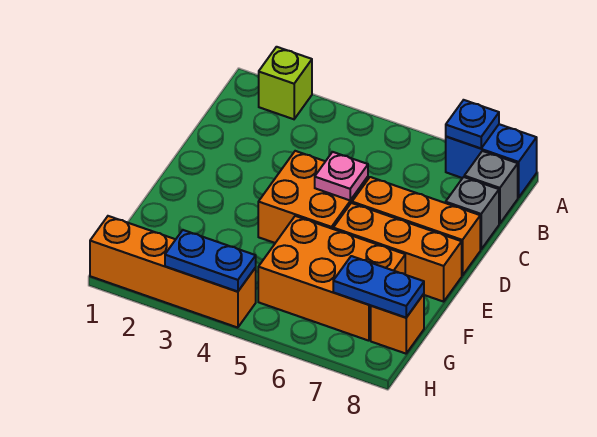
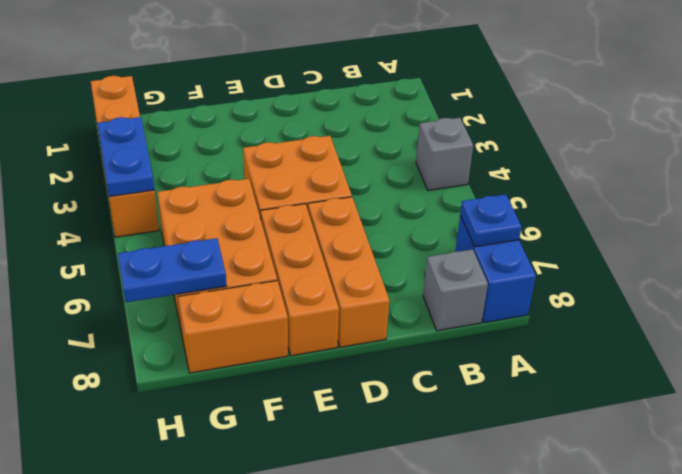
lime 1x1 brick [259,47,312,119] -> none
grey 1x1 brick [446,177,499,249] -> grey 1x1 brick moved to [416,118,473,190]
pink 1x1 plate [315,152,368,200] -> none
blue 1x2 plate [333,256,424,317] -> blue 1x2 plate turned to [118,238,227,302]
orange 1x1 brick [371,294,424,354] -> orange 1x2 brick [178,281,288,373]

